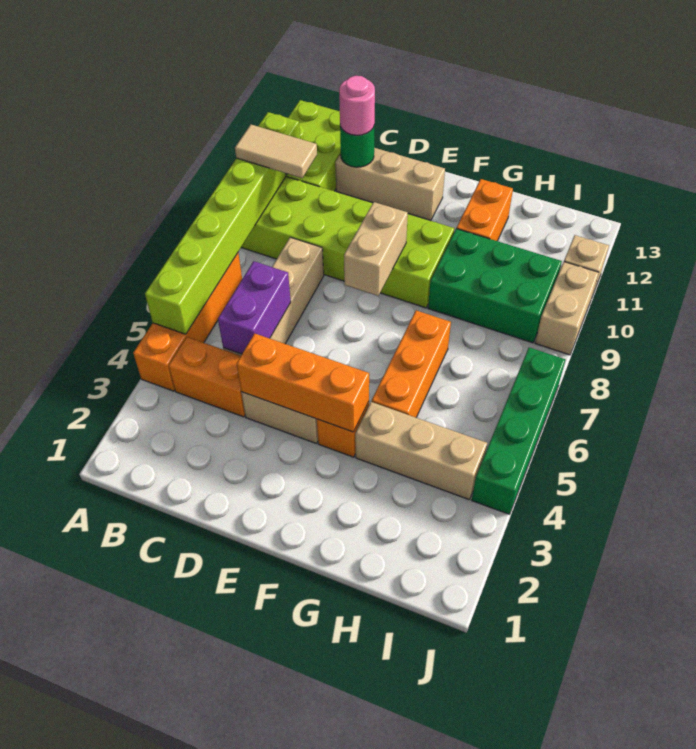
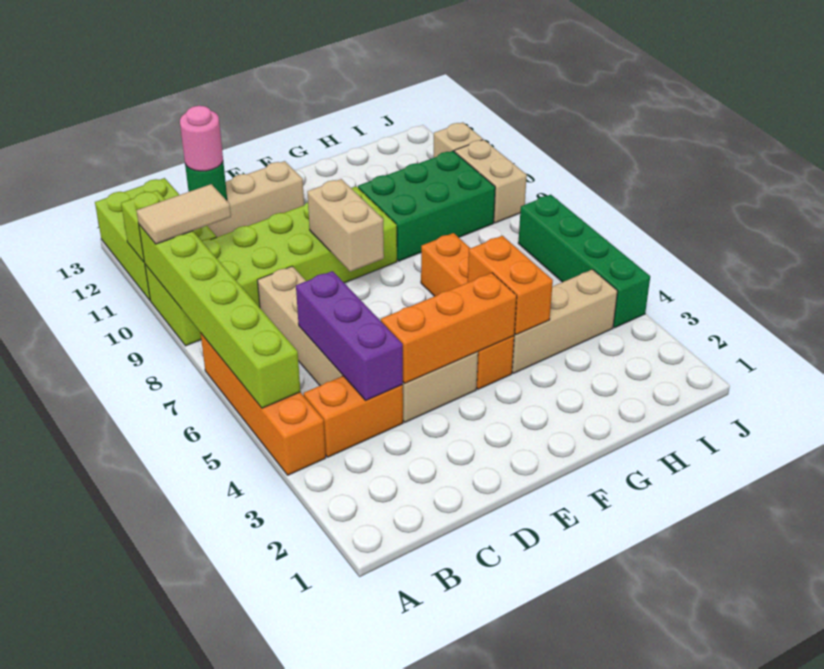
purple 1x2 brick [218,261,291,354] -> purple 1x3 brick [296,271,403,400]
orange 1x2 brick [457,179,513,241] -> orange 1x2 brick moved to [468,236,553,335]

